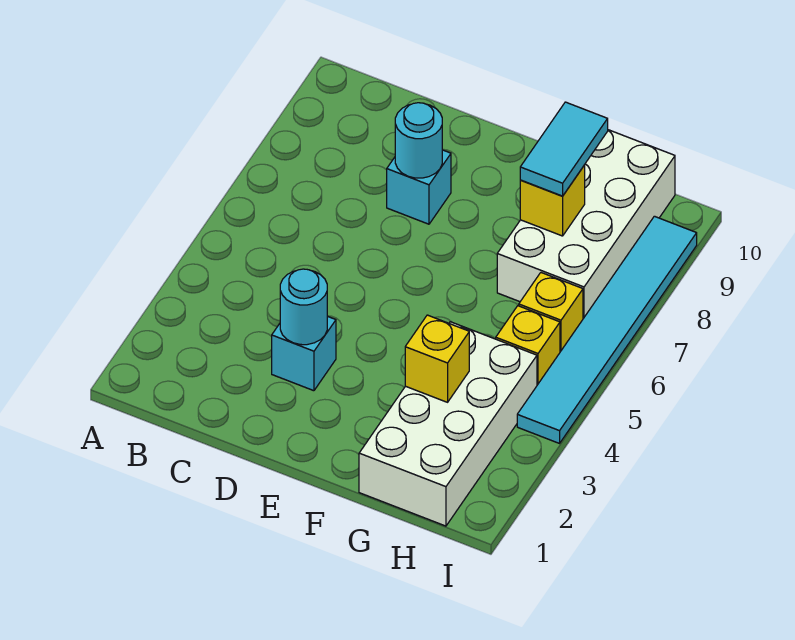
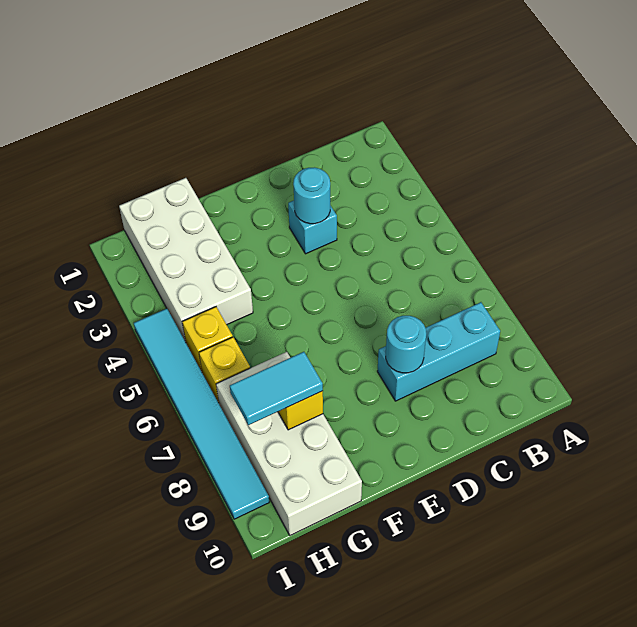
cyan 1x1 brick [387,150,451,224] -> cyan 1x3 brick [377,302,500,401]
yellow 1x1 brick [405,315,469,402] -> none
cyan 1x2 tile [520,102,608,196] -> cyan 1x2 tile turned to [230,352,323,425]

